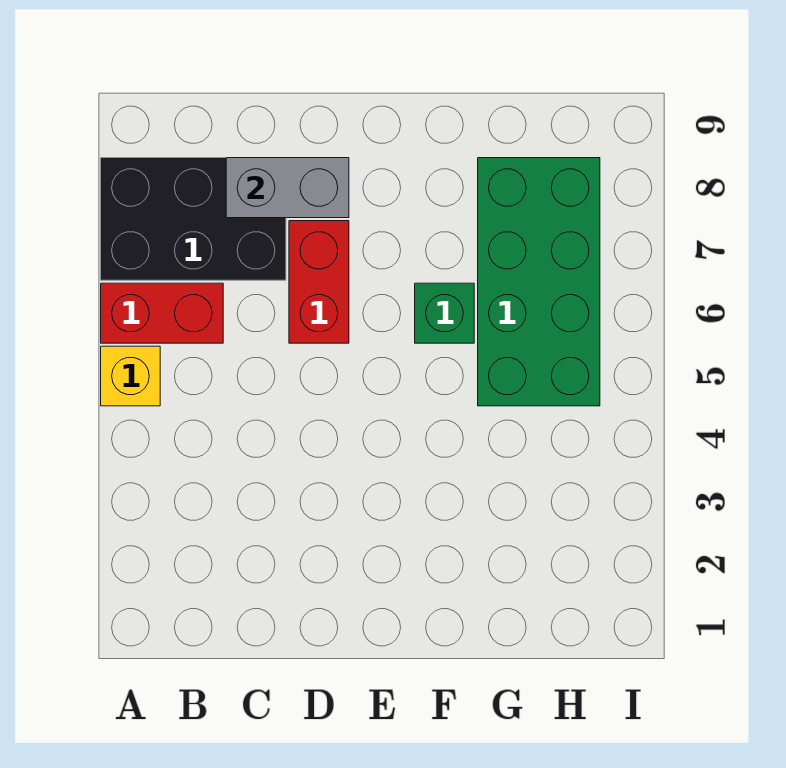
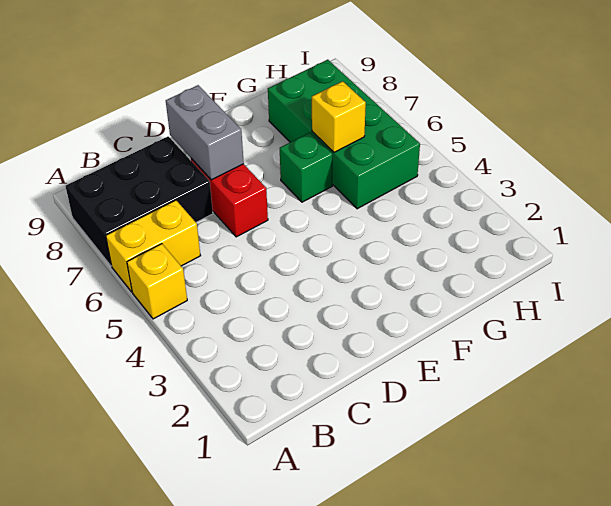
red 1x2 brick [101,283,223,343] -> yellow 1x2 brick [106,200,201,292]
grey 1x2 brick [226,158,349,218] -> grey 1x2 brick turned to [166,85,244,180]
none -> yellow 1x1 brick [312,81,366,152]

